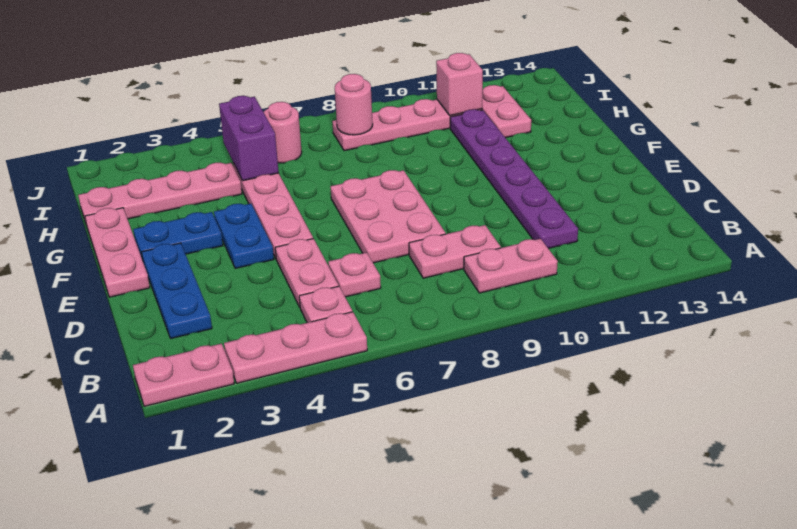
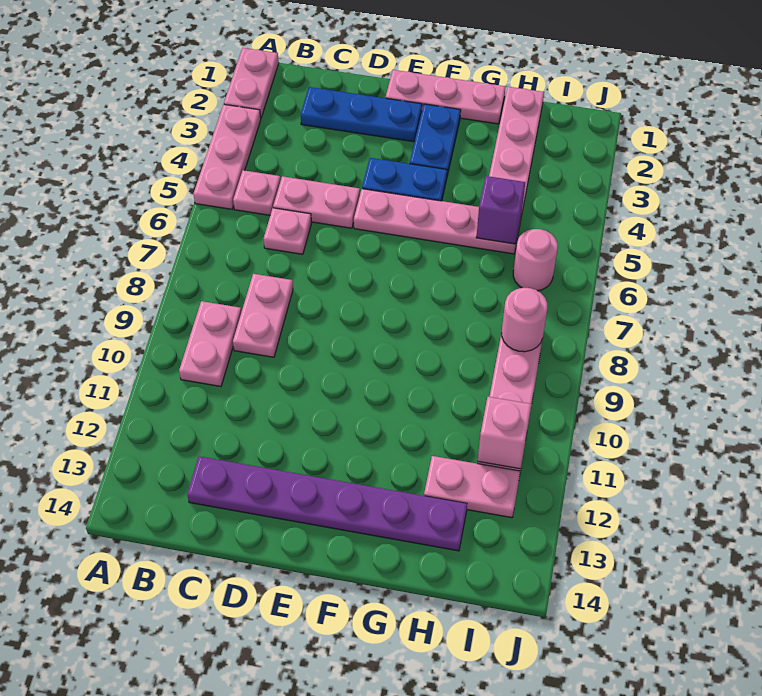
purple 1x6 plate [450,109,578,248] -> purple 1x6 plate moved to [187,456,467,551]
pink 2x3 plate [330,170,446,263] -> none
purple 1x2 brick [219,96,279,181] -> purple 1x1 brick [476,176,525,244]

